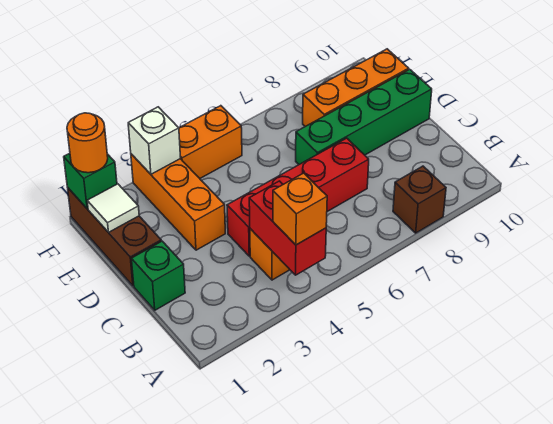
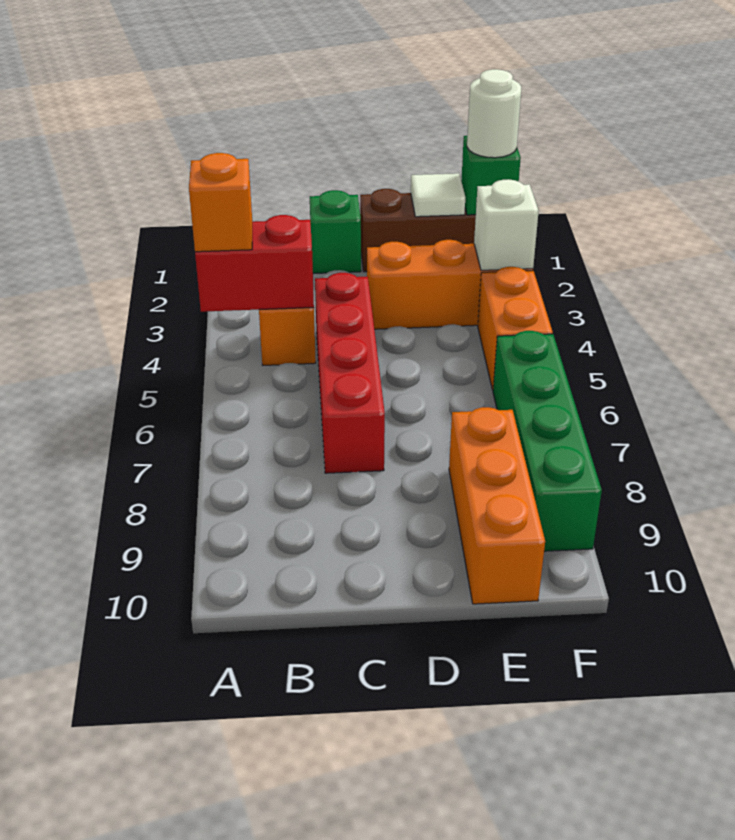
brown 1x1 brick [393,166,446,233] -> none
green 1x4 brick [296,69,432,164] -> green 1x4 brick moved to [493,331,602,551]
orange 1x1 round brick [67,113,108,173] -> white 1x1 round brick [467,69,521,158]

